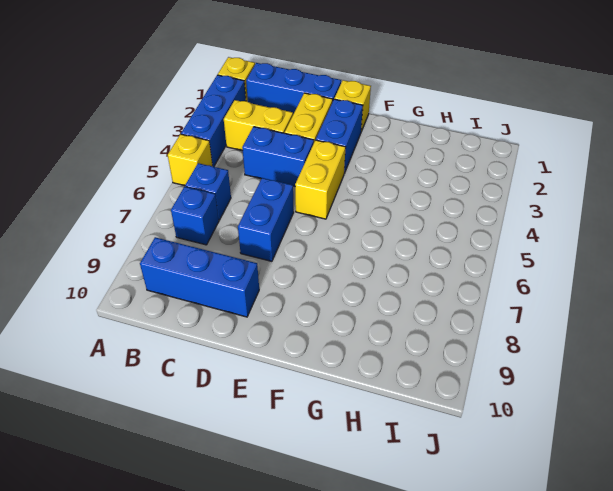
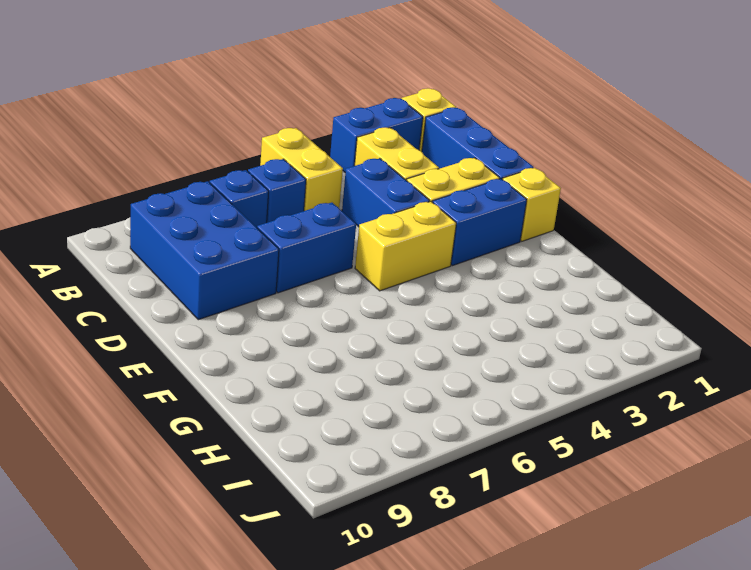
blue 1x3 brick [181,75,246,167] -> blue 1x2 brick [330,98,423,172]
yellow 1x1 brick [168,134,213,186] -> yellow 1x2 brick [260,128,343,211]
blue 1x3 brick [140,237,259,317] -> blue 2x3 brick [130,181,279,320]

